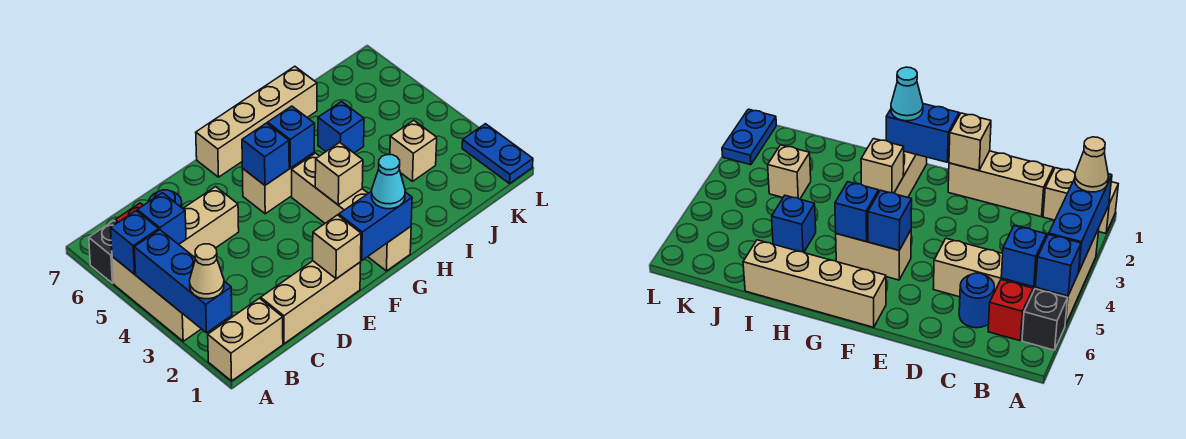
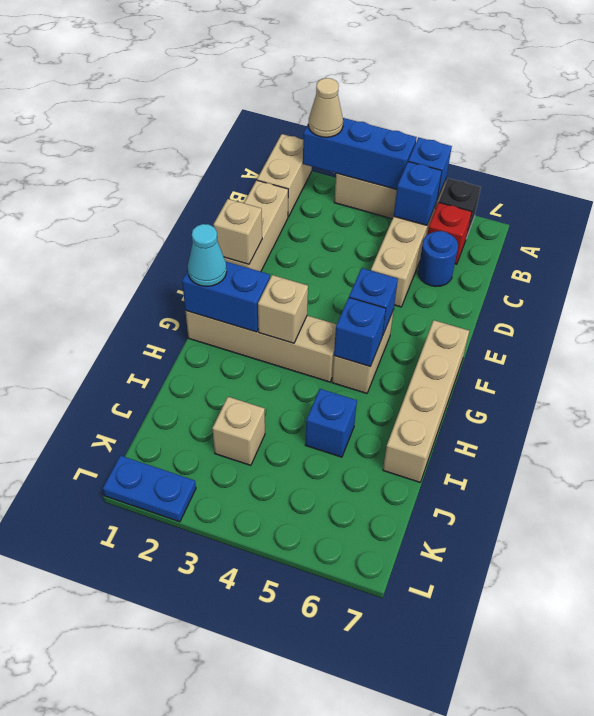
blue 1x2 brick [339,191,412,260] -> blue 1x2 brick turned to [182,262,270,332]

